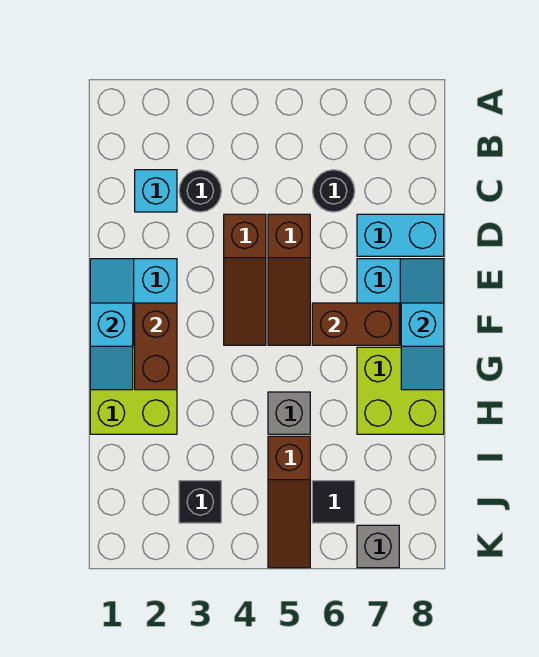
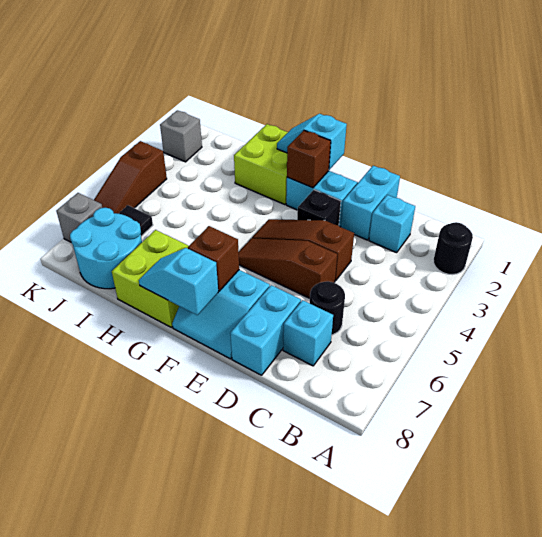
black 1x1 round brick [179,170,221,212] -> black 1x1 round brick moved to [434,222,473,275]
none -> cyan 1x1 brick [283,300,333,366]
none -> cyan 1x2 brick [341,166,400,240]
brown 1x2 brick [135,303,177,390] -> brown 1x1 brick [287,131,331,188]
brown 1x2 brick [312,303,399,345] -> brown 1x1 brick [188,226,239,291]
grey 1x1 brick [268,392,310,434] -> grey 1x1 brick moved to [160,110,202,162]
brown 1x3 slope [268,436,310,568] -> brown 1x3 slope turned to [94,141,167,214]
none -> cyan 2x2 round brick [70,208,142,289]
black 1x1 brick [179,481,221,523] -> black 1x1 brick moved to [297,190,341,226]

